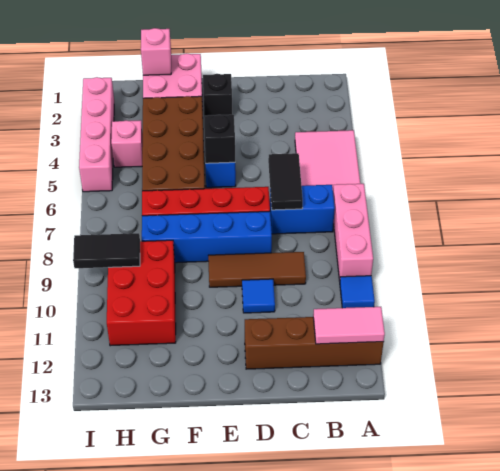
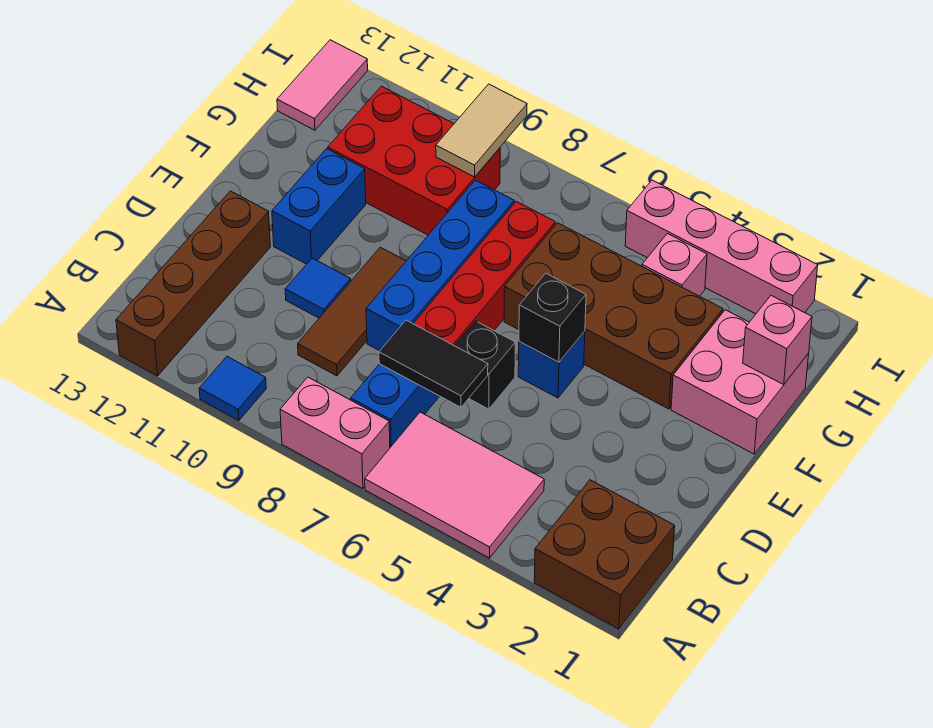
none -> brown 2x2 brick [534,480,675,629]
pink 1x3 brick [333,184,373,281] -> pink 1x2 brick [280,377,390,489]
pink 1x2 tile [313,307,385,344] -> pink 1x2 tile moved to [277,40,368,130]
black 1x1 brick [203,74,232,116] -> black 1x1 brick moved to [455,321,515,409]
none -> blue 1x2 brick [272,149,366,264]
black 1x2 tile [73,233,140,268] -> tan 1x2 tile [436,84,527,177]

